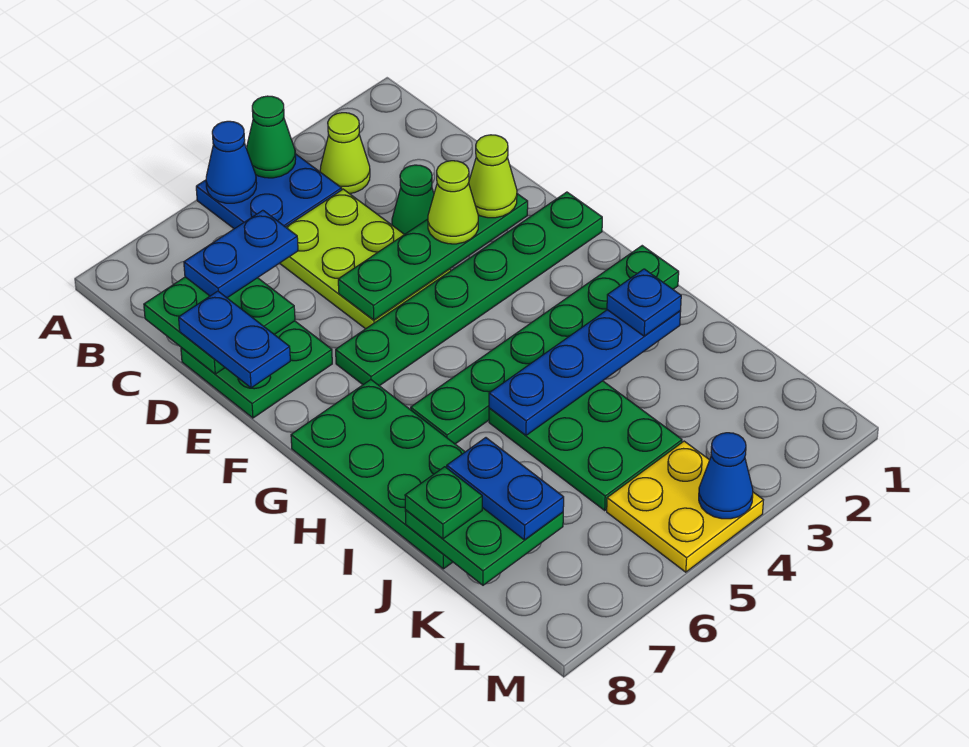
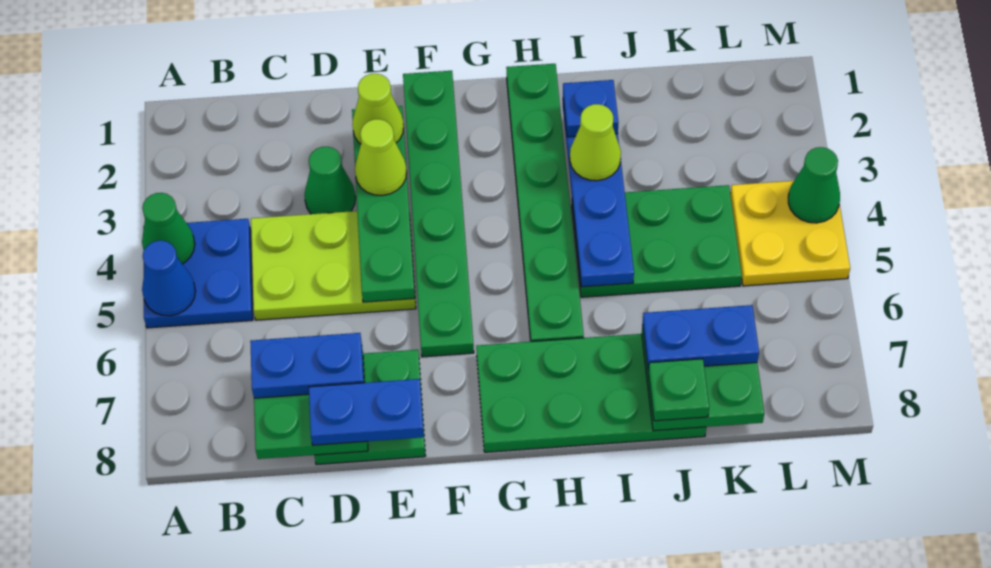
lime 1x1 cone [320,113,370,194] -> lime 1x1 cone moved to [570,104,621,181]
blue 1x2 plate [184,210,298,298] -> blue 1x2 plate turned to [250,333,364,398]
blue 1x1 cone [699,433,753,519] -> green 1x1 cone [788,147,840,223]

